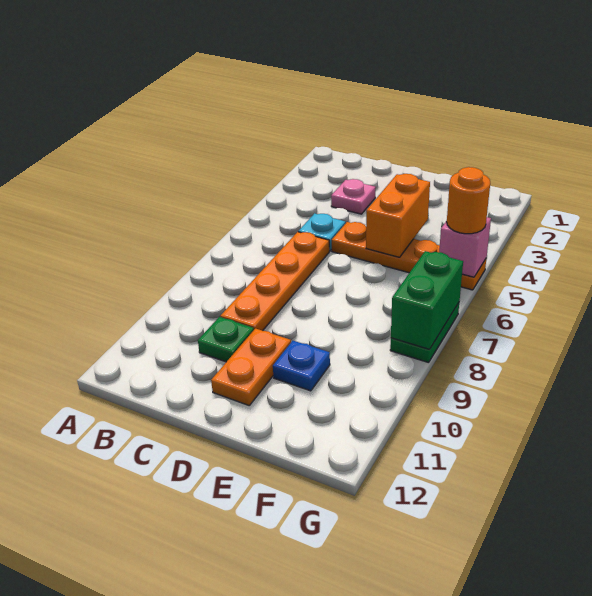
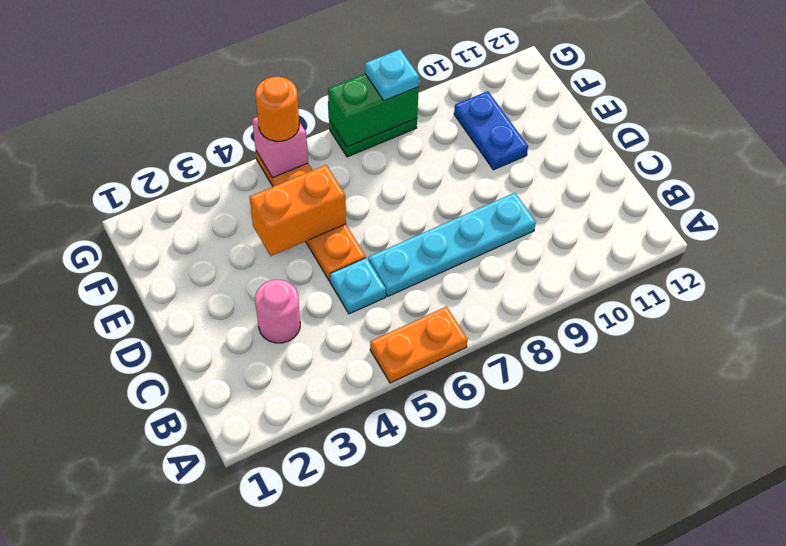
pink 1x1 plate [331,179,376,214] -> pink 1x1 round brick [255,280,300,343]
orange 1x4 plate [220,232,329,331] -> cyan 1x4 plate [368,193,536,296]
green 1x1 plate [198,317,254,362] -> none
orange 1x2 plate [211,329,291,405] -> orange 1x2 plate moved to [370,307,468,383]
blue 1x1 plate [273,341,330,391] -> blue 1x2 plate [454,91,528,170]
none -> cyan 1x1 plate [365,49,419,101]

